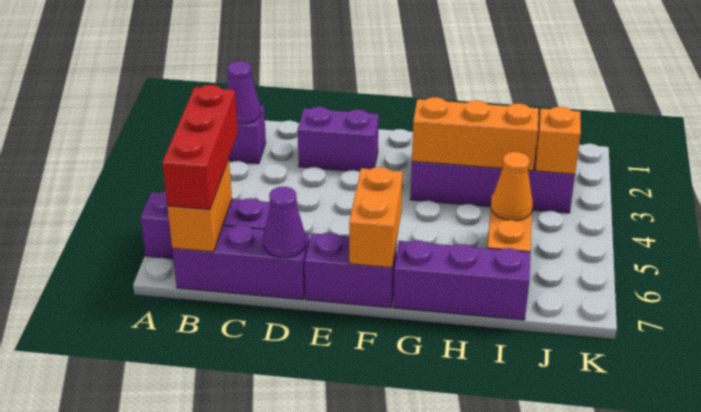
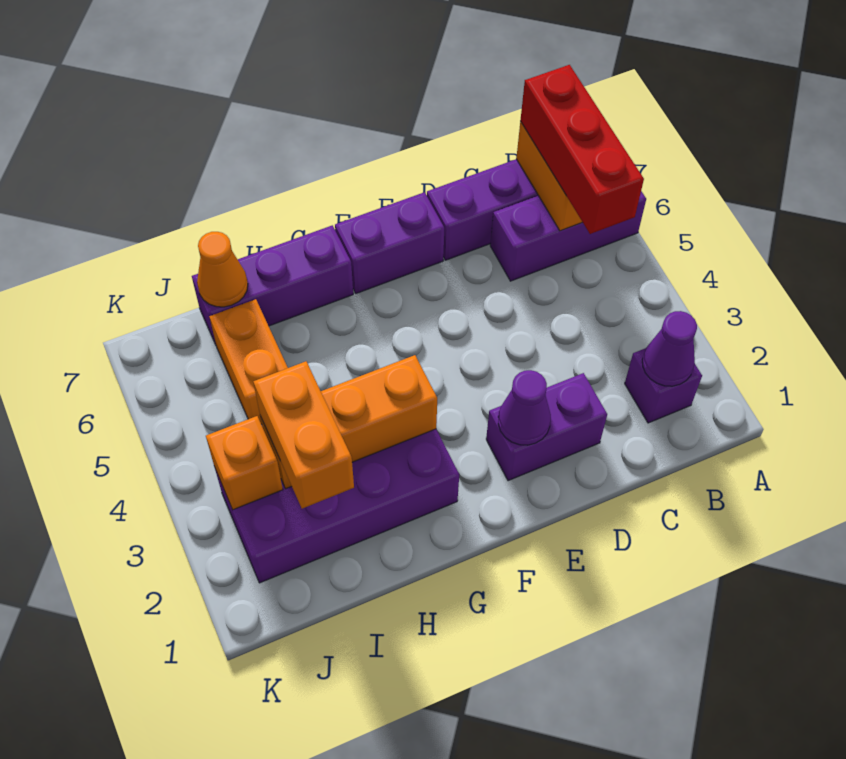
purple 1x1 cone [263,187,306,258] -> purple 1x1 cone moved to [498,370,551,445]
orange 1x2 brick [349,167,403,268] -> orange 1x2 brick moved to [253,361,354,509]
orange 1x1 cone [491,152,533,221] -> orange 1x1 cone moved to [197,232,248,307]

